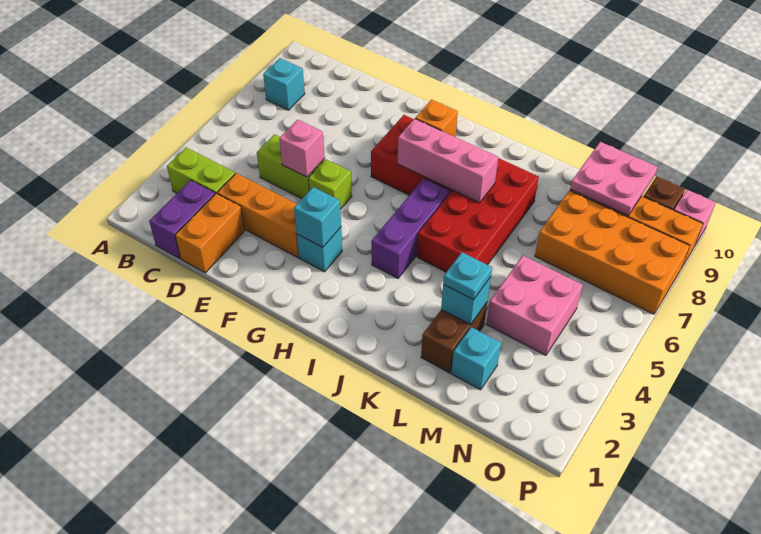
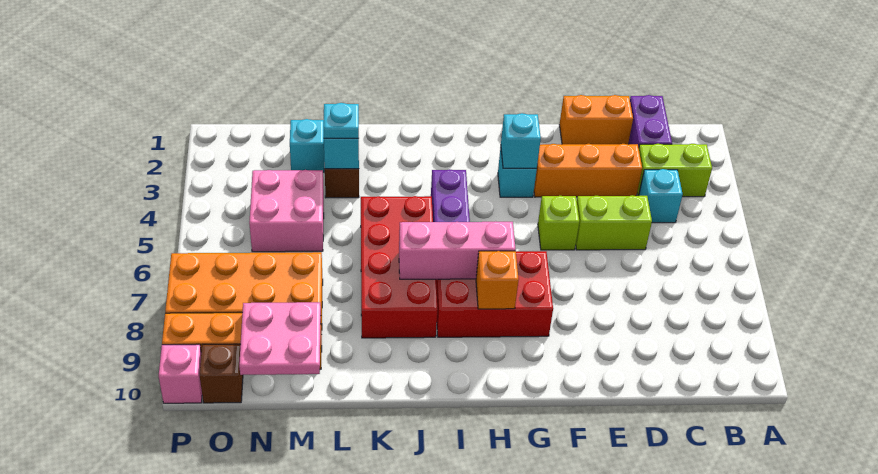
cyan 1x1 brick [263,58,305,110] -> cyan 1x1 brick moved to [639,169,683,223]
orange 1x2 brick [175,194,245,273] -> orange 1x2 brick turned to [559,95,633,144]
pink 1x1 brick [279,120,325,177] -> none

